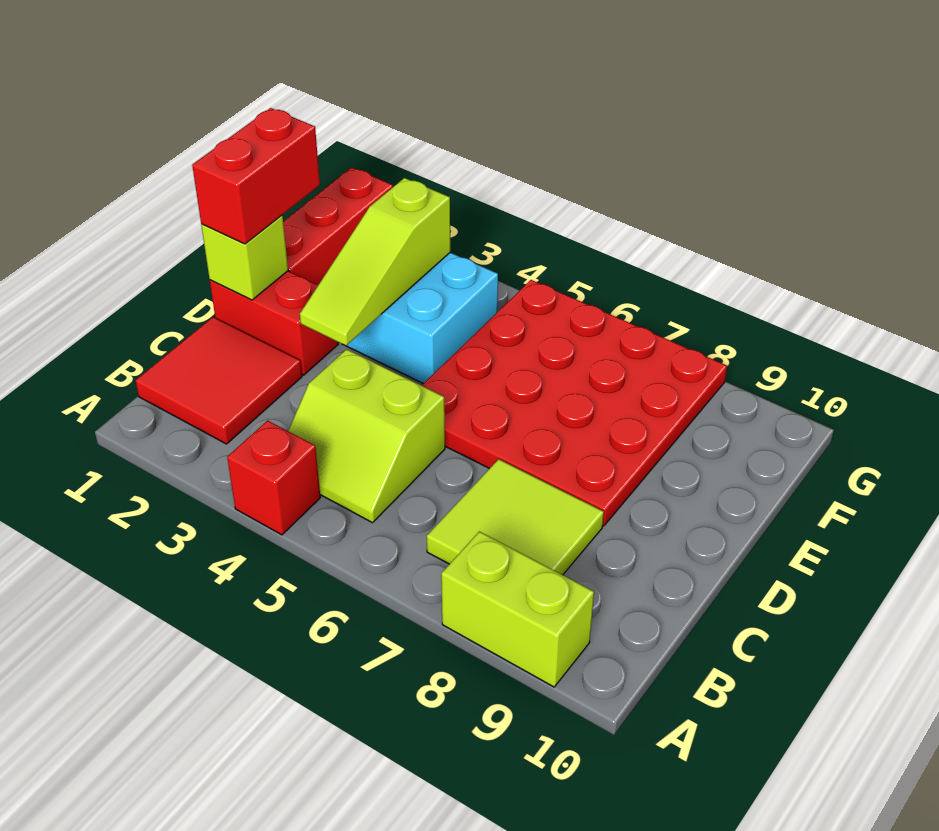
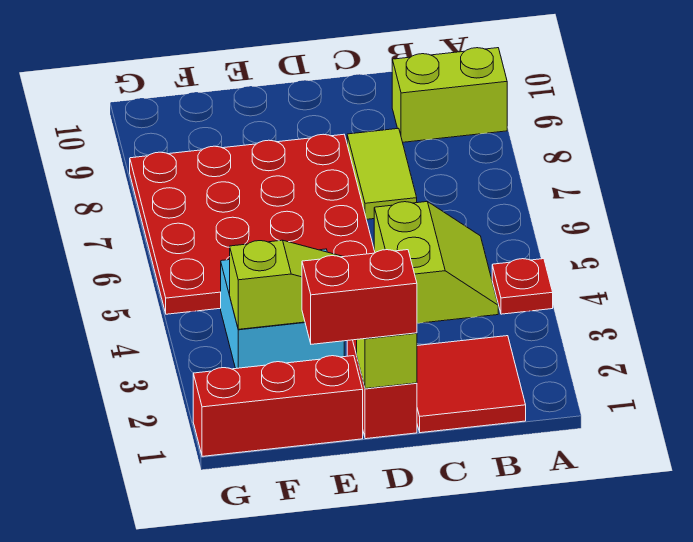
red 1x1 brick [227,421,320,535] -> red 1x1 plate [492,259,553,314]
lime 1x2 brick [441,532,594,687] -> lime 1x2 brick turned to [392,48,507,142]
lime 2x2 tile [427,459,604,575] -> lime 1x2 tile [347,128,417,219]

